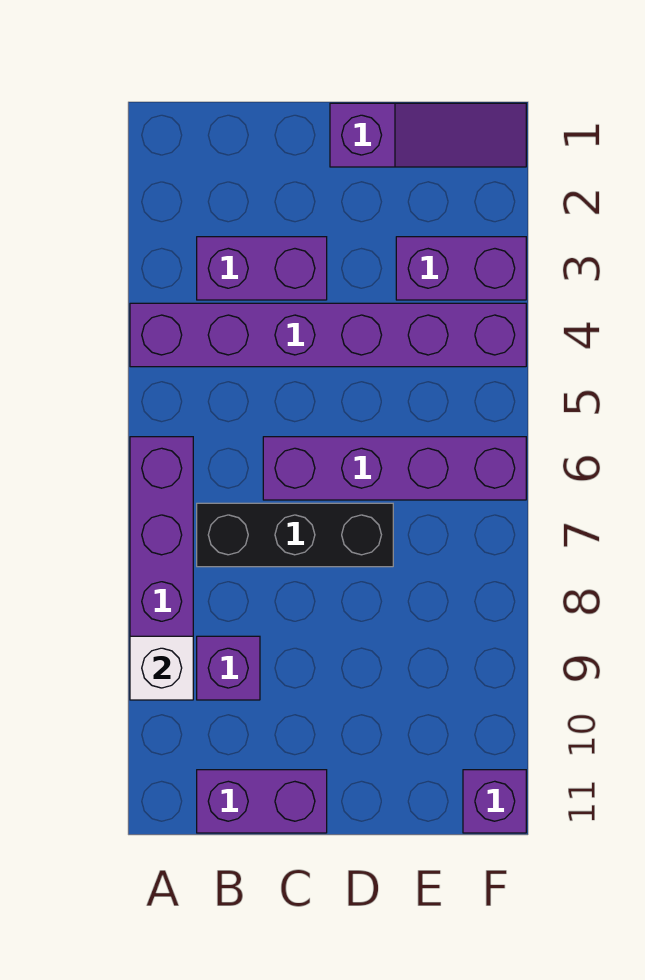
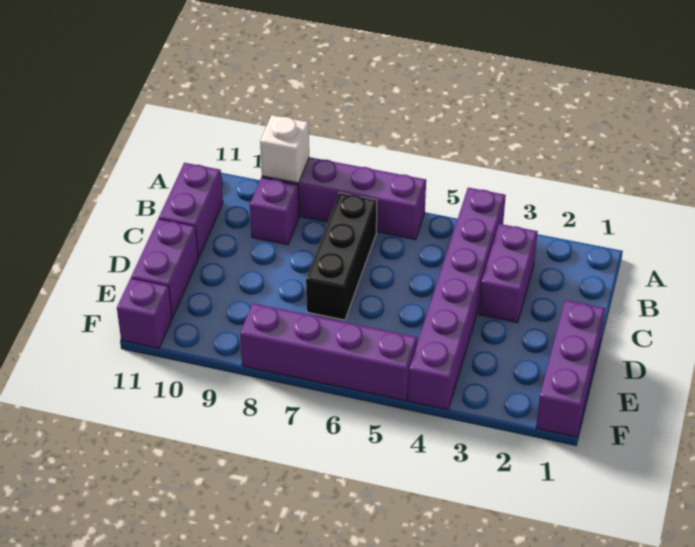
purple 1x4 brick [263,437,526,500] -> purple 1x4 brick turned to [240,303,417,401]
purple 1x3 slope [330,103,526,167] -> purple 1x3 brick [536,300,605,437]
purple 1x2 brick [396,237,526,300] -> purple 1x2 brick moved to [131,219,198,317]

